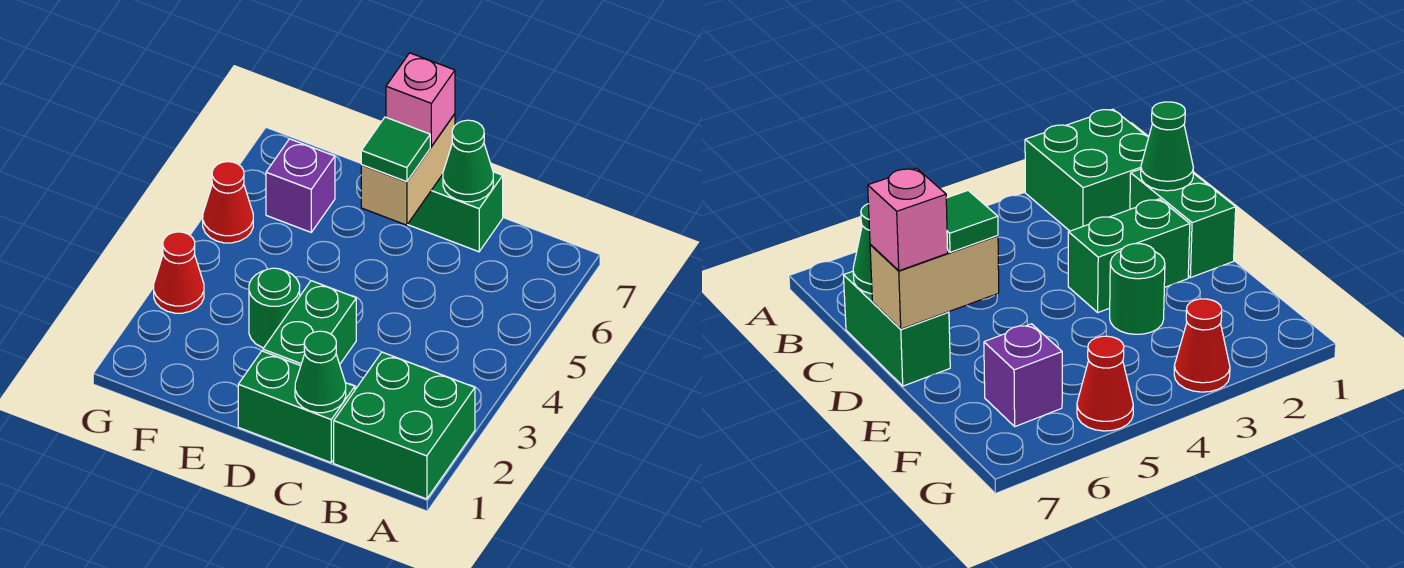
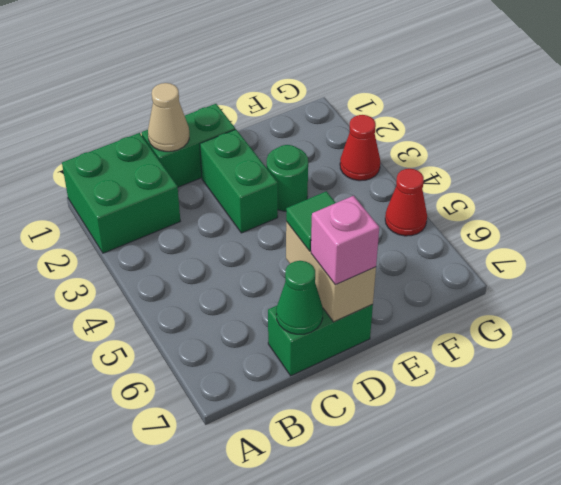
green 1x1 cone [295,331,346,413] -> tan 1x1 cone [148,83,189,152]
purple 1x1 brick [266,139,335,232] -> none

